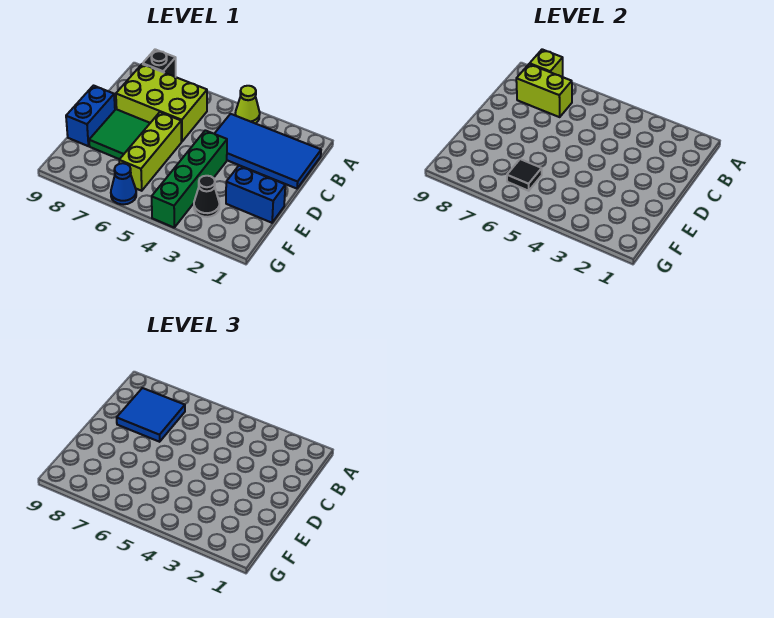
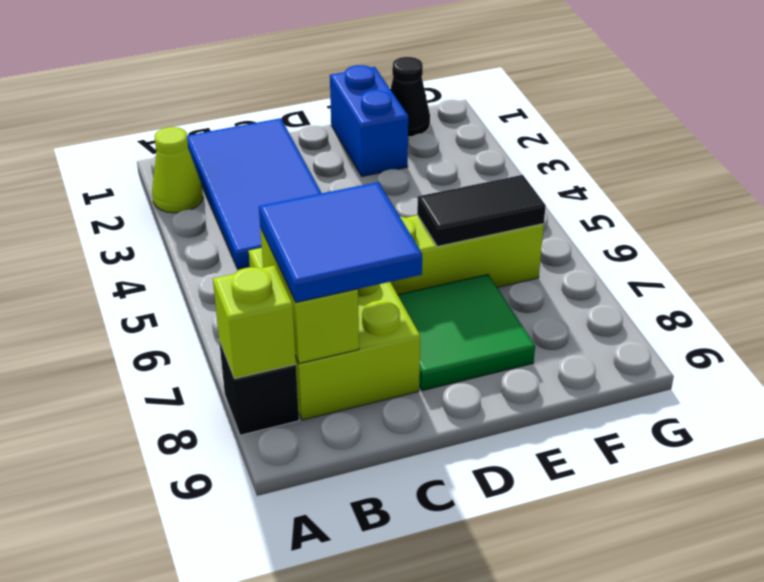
lime 1x1 cone [235,86,260,123] -> lime 1x1 cone moved to [152,127,203,213]
green 1x4 brick [152,130,227,227] -> none
blue 1x2 brick [66,86,115,146] -> none
black 1x1 cone [194,176,219,217] -> black 1x1 cone moved to [390,57,430,137]
black 1x1 tile [507,159,542,191] -> black 1x2 tile [417,175,546,246]
blue 1x1 cone [111,163,136,204] -> none

